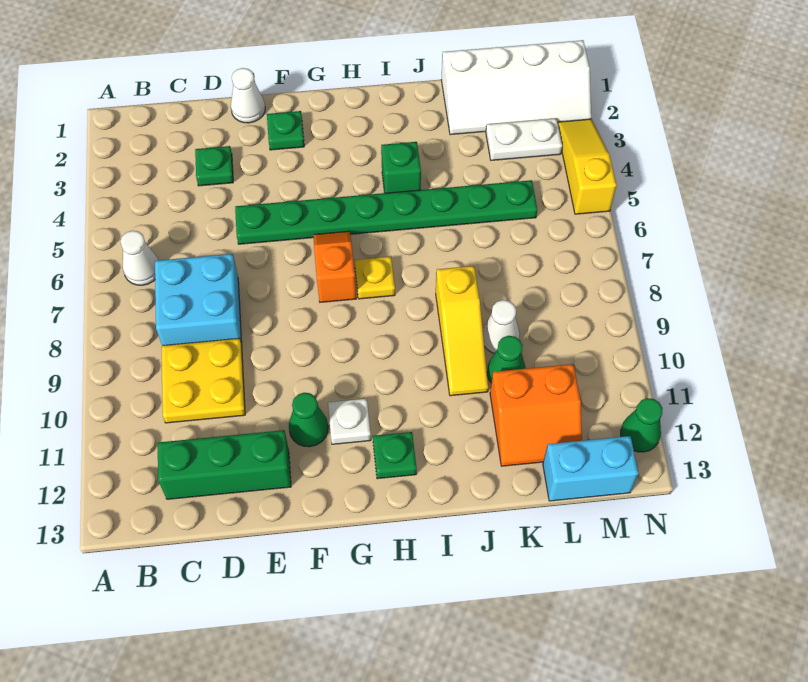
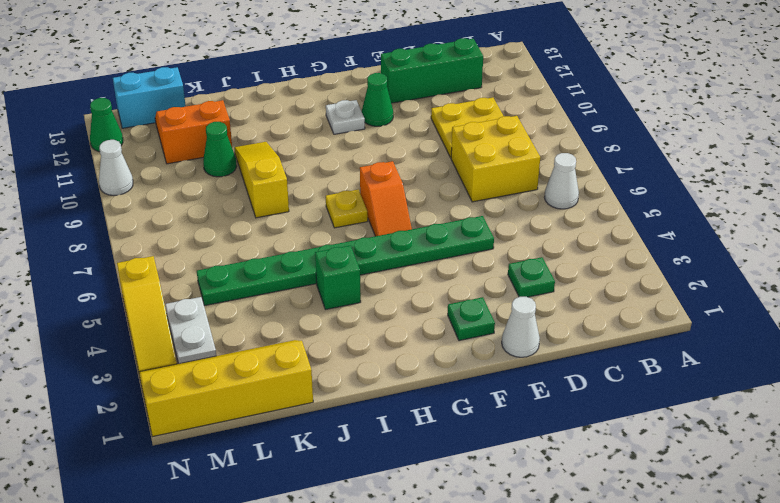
cyan 2x2 brick [155,254,242,346] -> yellow 2x2 brick [451,116,540,202]
green 1x1 plate [373,432,417,479] -> none
white 2x4 slope [441,40,591,135] -> yellow 2x4 slope [139,340,313,437]
white 1x1 cone [483,300,520,353] -> white 1x1 cone moved to [99,140,133,196]
white 1x2 plate [486,118,562,160] -> white 1x2 plate turned to [165,297,216,364]

